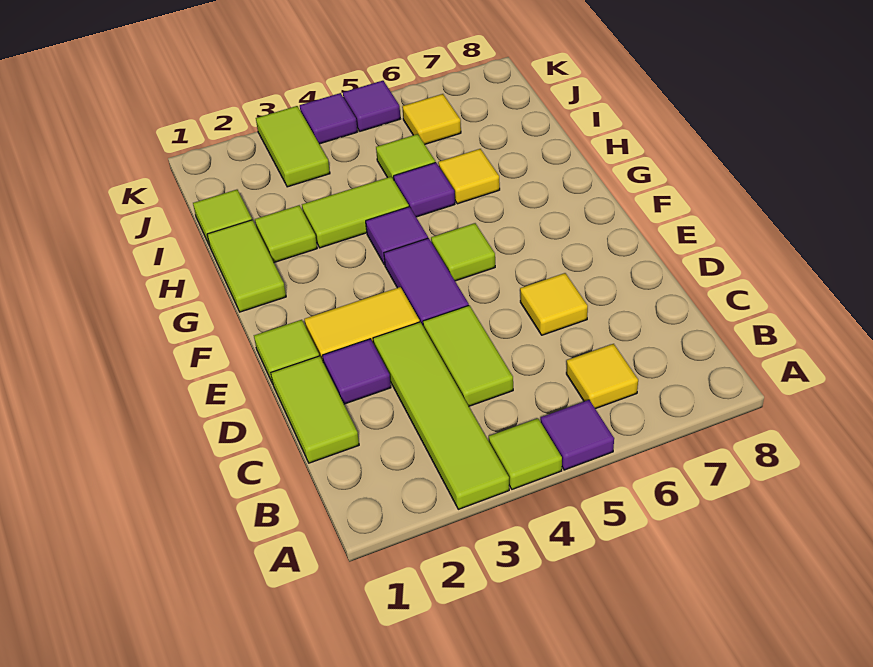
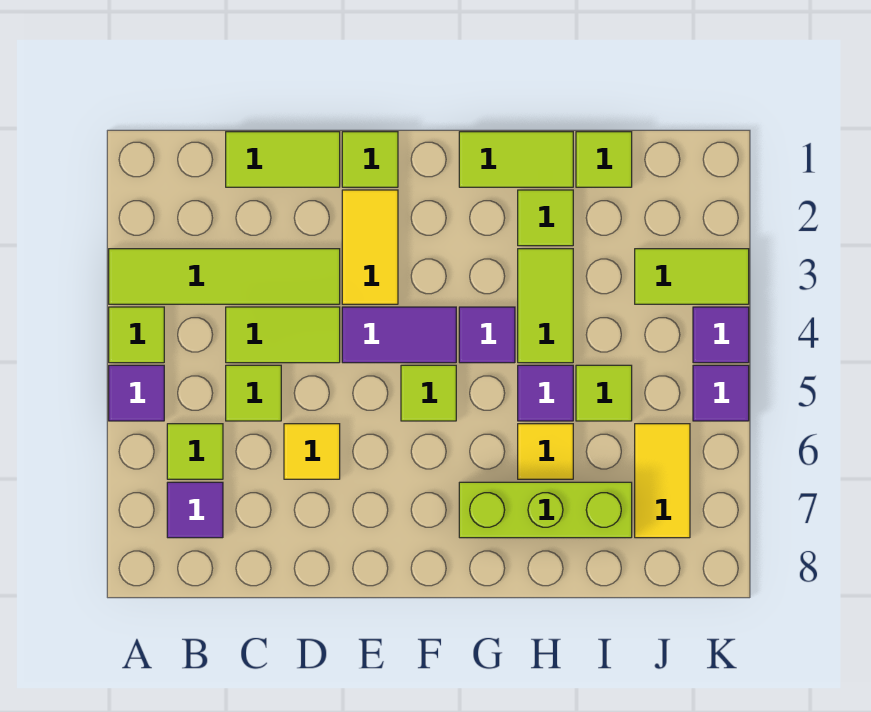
yellow 1x1 tile [566,344,638,409] -> lime 1x1 tile [167,424,223,479]
none -> lime 1x1 tile [226,365,281,421]
purple 1x1 tile [322,339,391,404] -> purple 1x1 tile moved to [167,482,223,538]
none -> lime 1x3 brick [459,482,632,538]
yellow 1x1 tile [402,94,461,144] -> yellow 1x2 tile [635,424,690,538]

